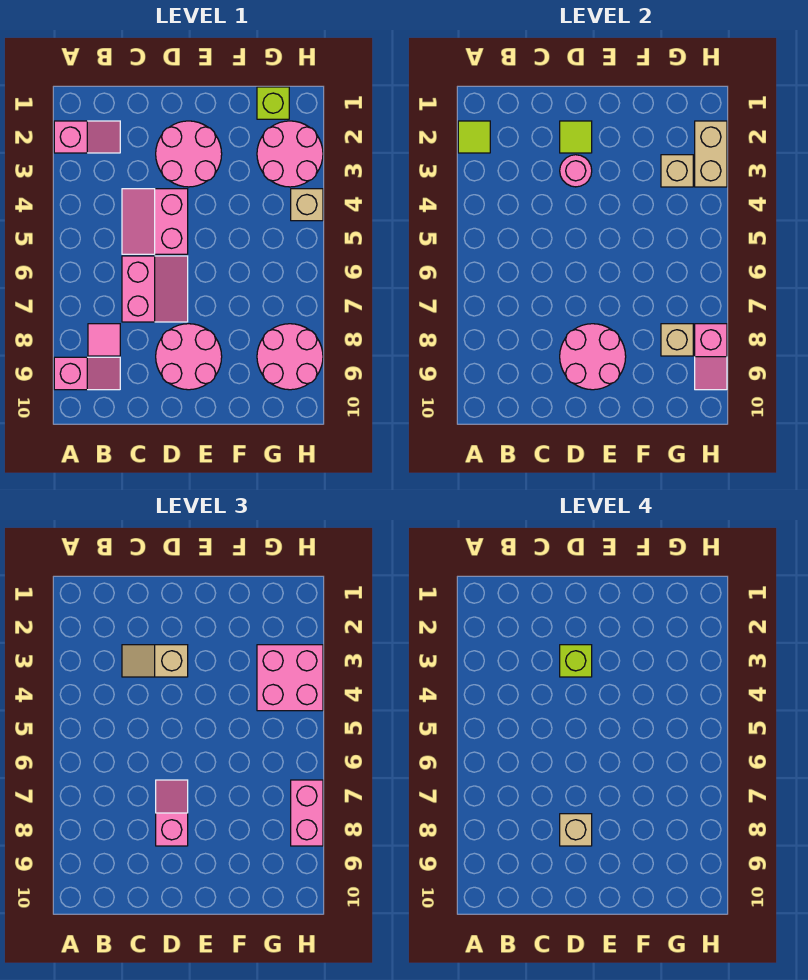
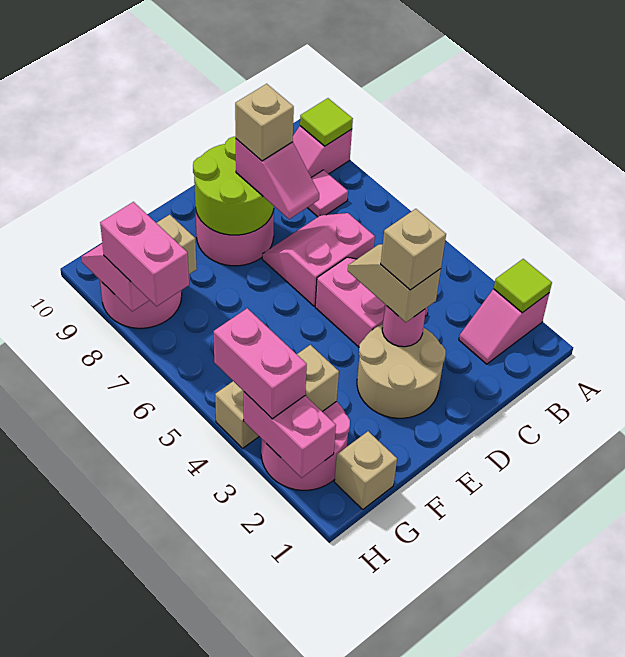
tan 1x2 slope [122,645,188,677] -> tan 1x2 slope turned to [348,244,441,322]
pink 2x2 slope [122,256,188,322] -> pink 2x2 slope turned to [262,213,375,306]
pink 2x2 round brick [156,121,222,187] -> tan 2x2 round brick [357,324,446,418]
lime 1x1 tile [560,121,592,153] -> lime 1x1 tile moved to [300,98,353,146]
lime 1x1 brick [560,645,592,677] -> tan 1x1 brick [381,209,446,290]
pink 2x2 round brick [560,324,626,390] -> lime 2x2 round brick [193,136,274,235]
lime 1x1 brick [257,87,289,119] -> tan 1x1 brick [334,431,397,509]
pink 2x2 brick [257,645,323,711] -> pink 1x2 brick [214,308,307,419]
tan 1x2 brick [695,121,727,187] -> pink 1x2 brick [244,392,336,478]

